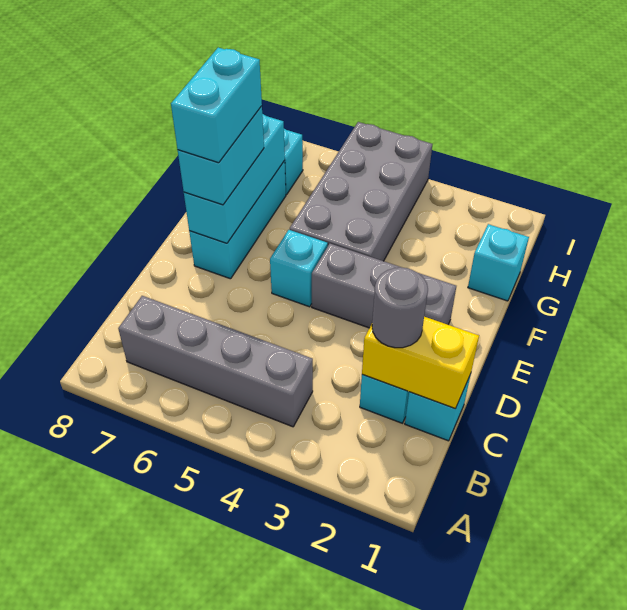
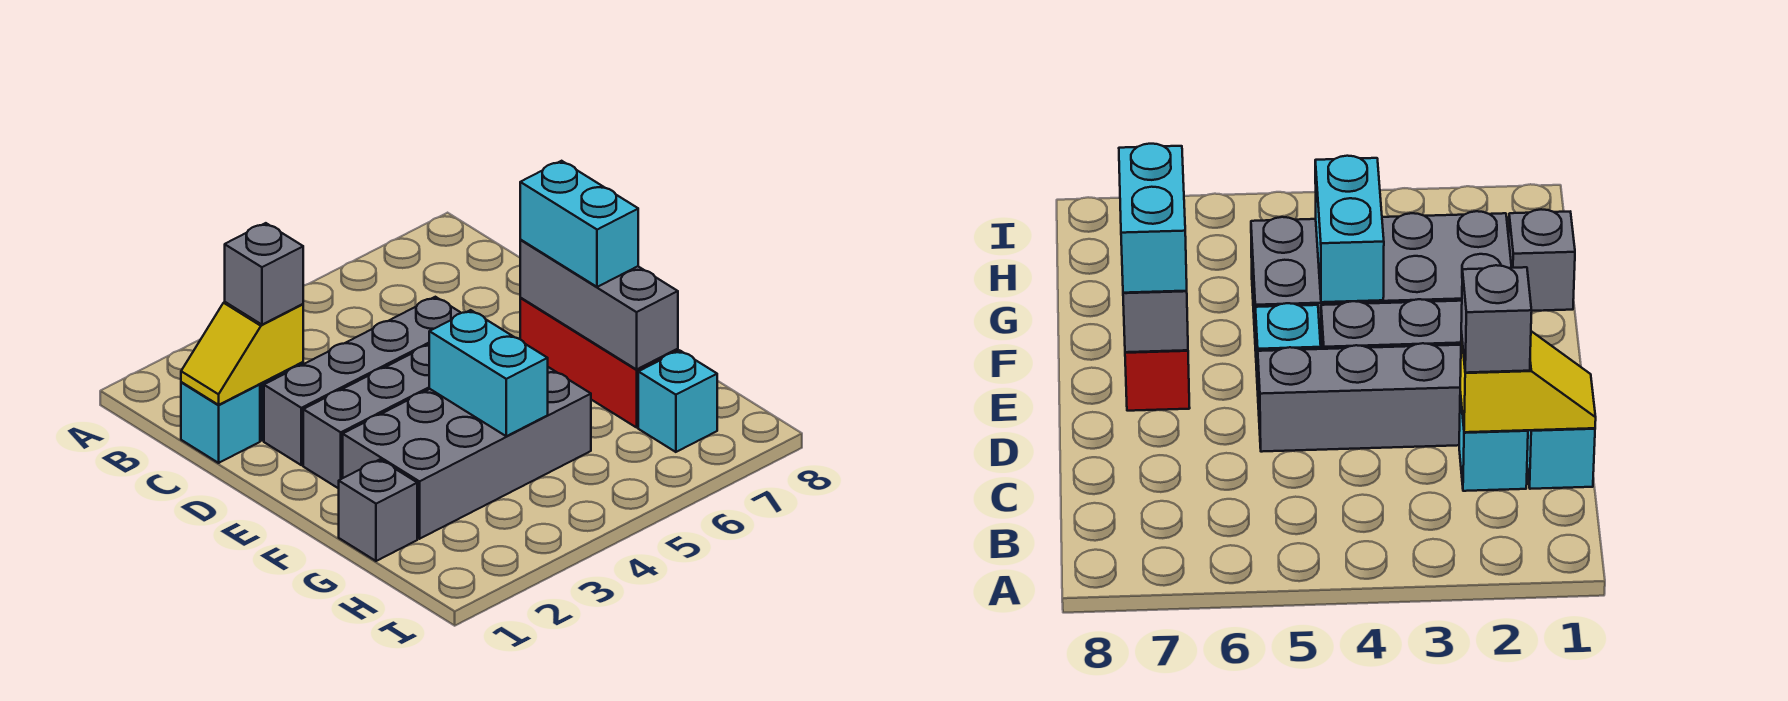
grey 1x4 brick [118,296,313,427] -> grey 1x4 brick moved to [264,297,461,465]
yellow 1x2 brick [362,317,479,409] -> yellow 1x2 slope [181,302,303,405]
grey 1x1 round brick [372,267,428,348] -> grey 1x1 brick [225,223,303,325]
cyan 1x3 brick [189,161,286,279] -> red 1x3 brick [520,298,678,427]
cyan 1x3 brick [184,114,285,243] -> grey 1x3 brick [520,240,678,369]
cyan 1x2 brick [171,48,262,163] -> cyan 1x2 brick moved to [429,310,548,436]
grey 2x4 brick [290,122,432,261] -> grey 2x4 brick turned to [343,367,591,539]
cyan 1x1 brick [468,224,529,301] -> grey 1x1 brick [339,460,417,561]

